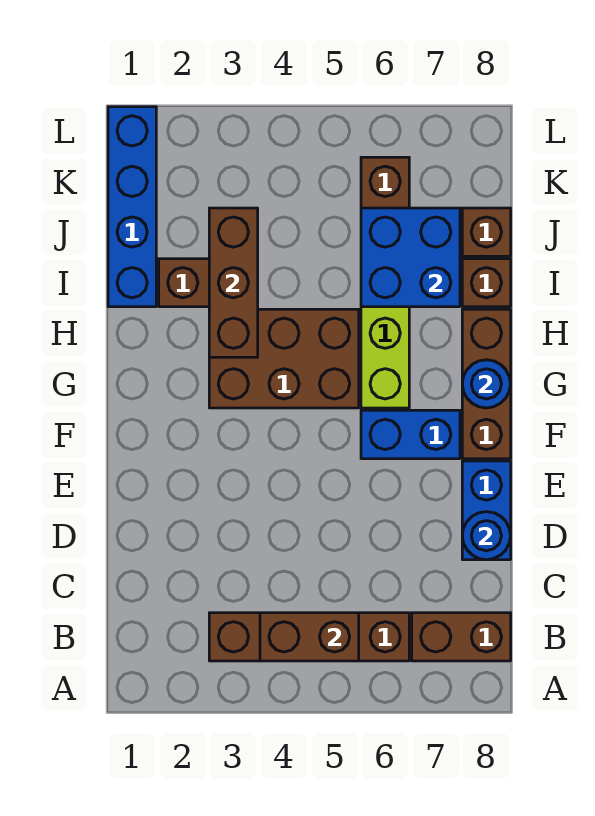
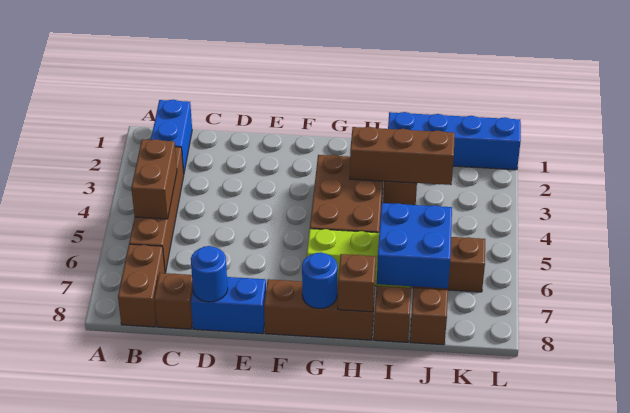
none -> brown 1x1 brick [154,273,193,329]
blue 1x2 brick [361,410,460,459] -> blue 1x2 brick moved to [151,100,192,172]
none -> brown 1x1 brick [338,254,376,312]

